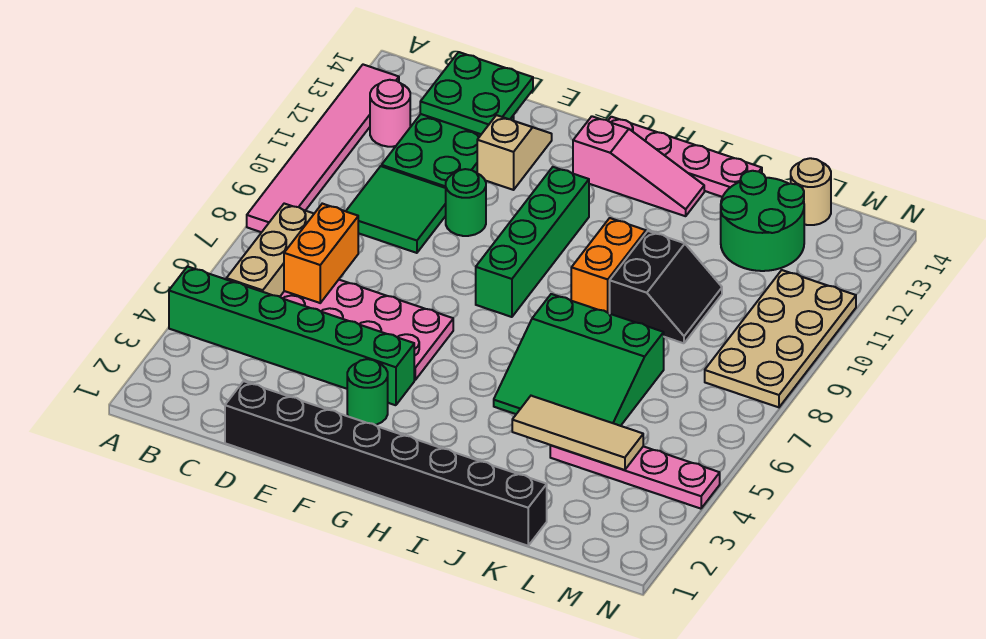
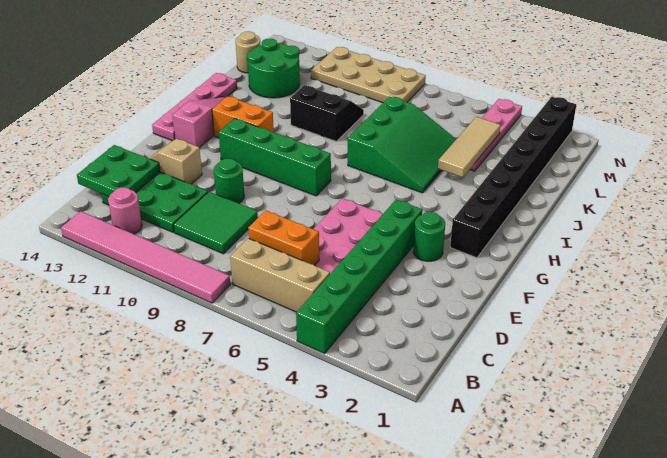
black 1x8 brick [225,381,547,546] -> black 1x8 brick moved to [450,97,576,258]
orange 1x2 brick [571,218,646,313] -> orange 1x2 brick moved to [212,96,274,138]

